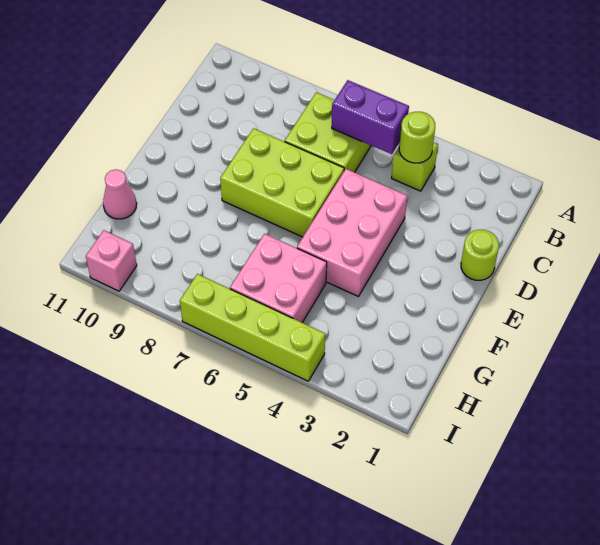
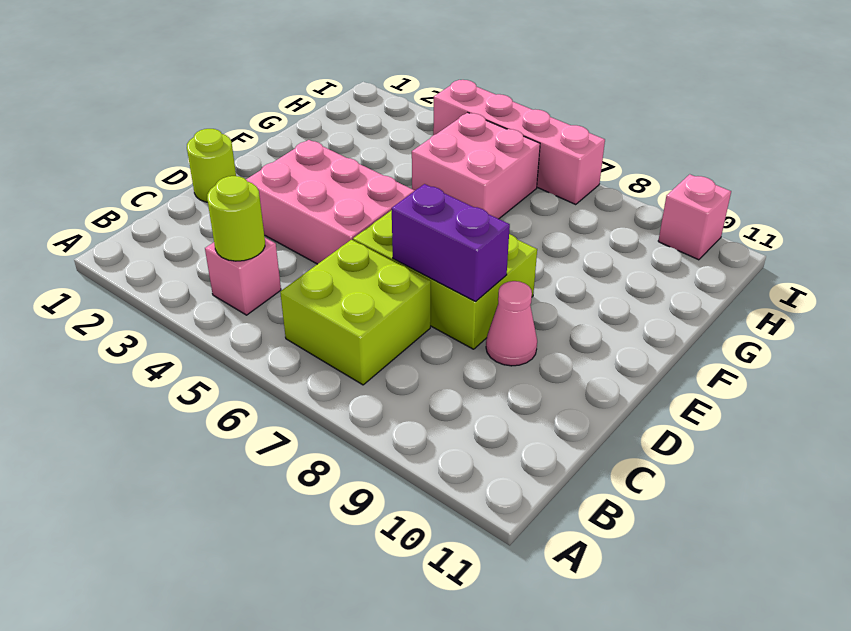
lime 1x1 brick [392,142,438,191] -> pink 1x1 brick [205,238,281,315]
purple 1x2 brick [332,80,409,154] -> purple 1x2 brick moved to [392,184,510,301]
pink 2x3 brick [297,169,407,297] -> pink 2x3 brick turned to [246,140,415,264]
pink 1x1 cone [103,169,137,219] -> pink 1x1 cone moved to [486,281,537,366]
lime 1x4 brick [180,274,325,381] -> pink 1x4 brick [433,80,605,205]

